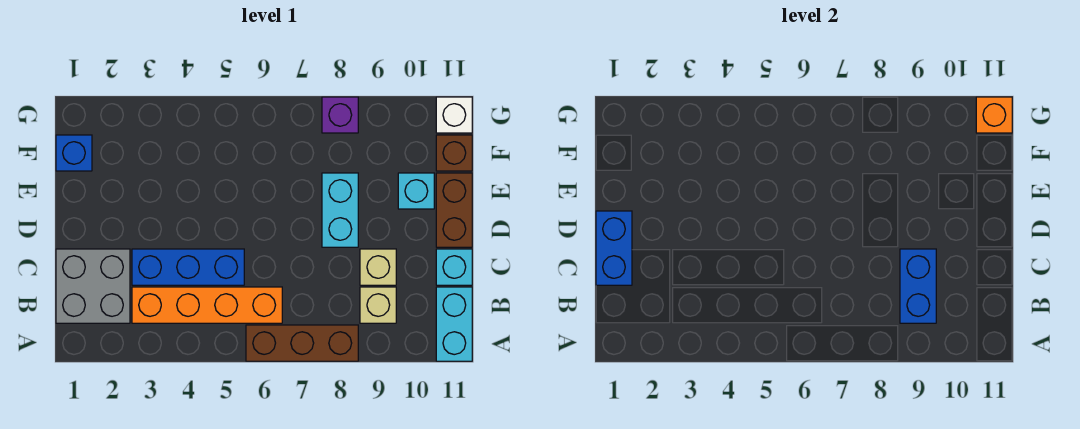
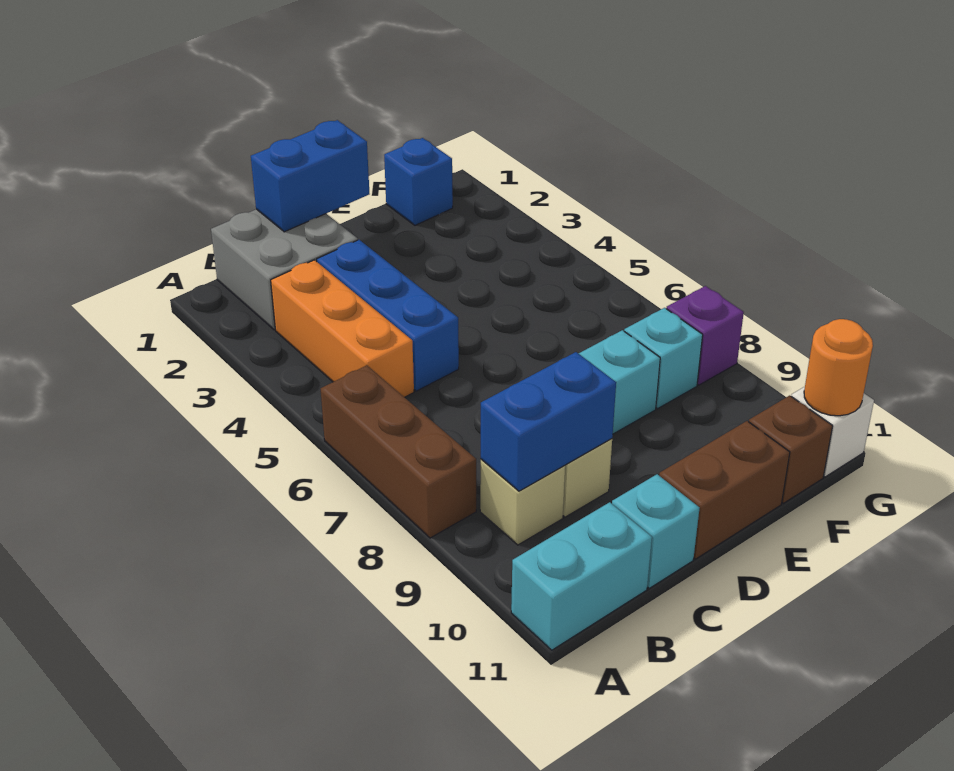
orange 1x4 brick [132,287,282,323] -> orange 1x3 brick [271,260,414,397]
cyan 1x1 brick [398,173,434,209] -> cyan 1x1 brick moved to [624,308,703,408]
orange 1x1 brick [976,97,1012,133] -> orange 1x1 round brick [804,319,873,416]

